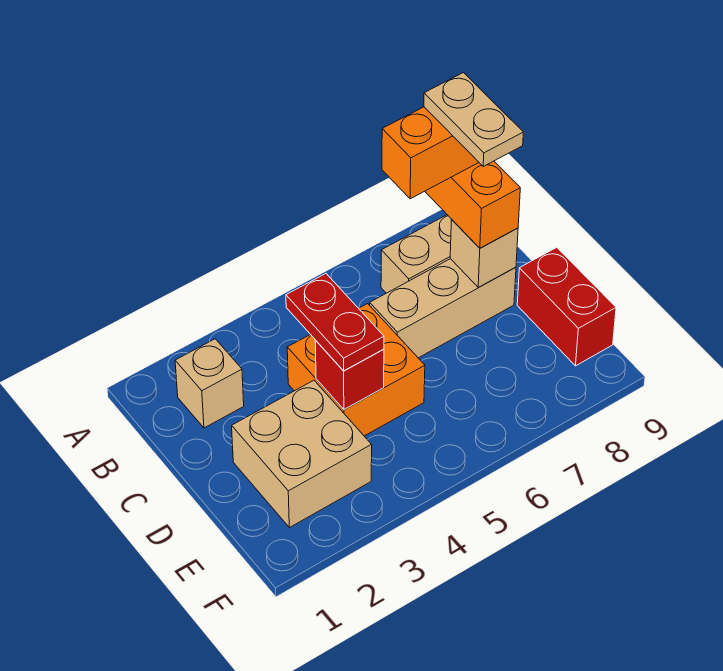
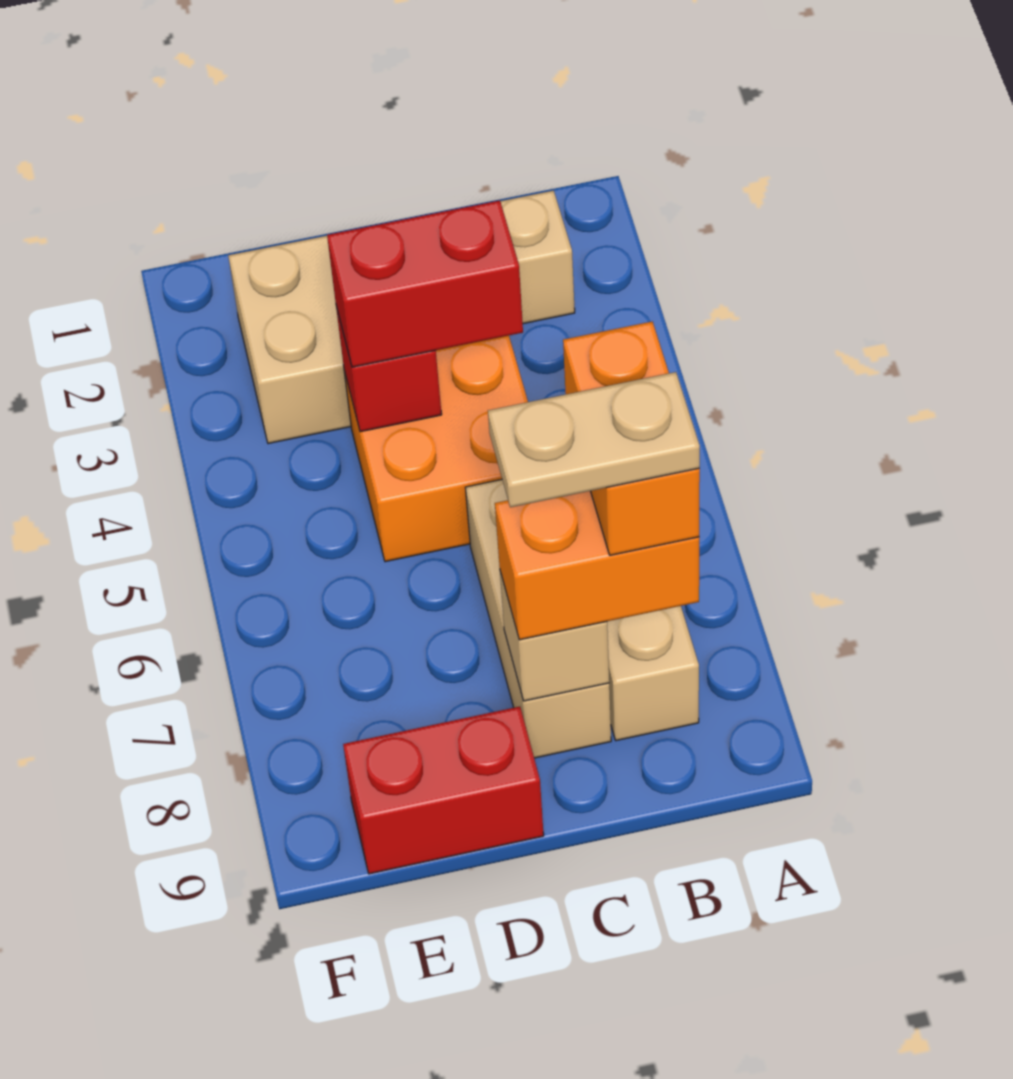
red 1x2 plate [286,274,384,371] -> red 1x2 brick [327,201,523,367]

